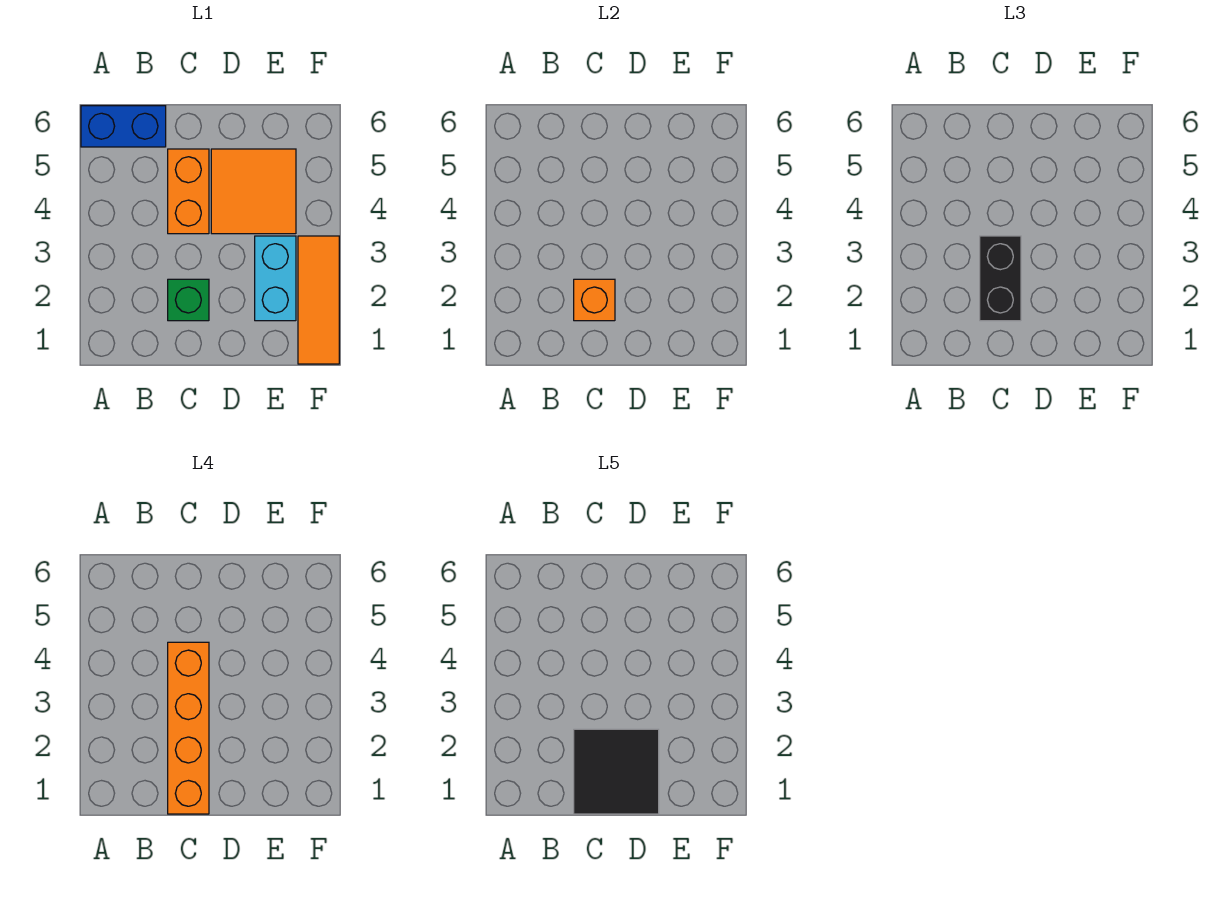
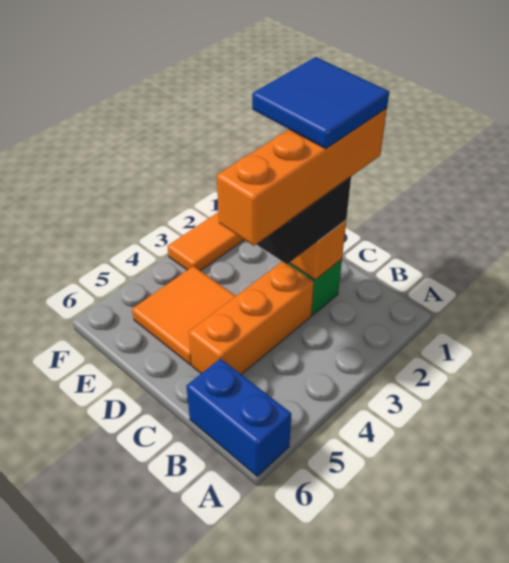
black 2x2 tile [574,729,659,814] -> blue 2x2 tile [252,57,389,149]
orange 1x2 brick [168,149,209,234] -> orange 1x3 brick [189,261,314,374]
cyan 1x2 brick [255,236,296,321] -> none

